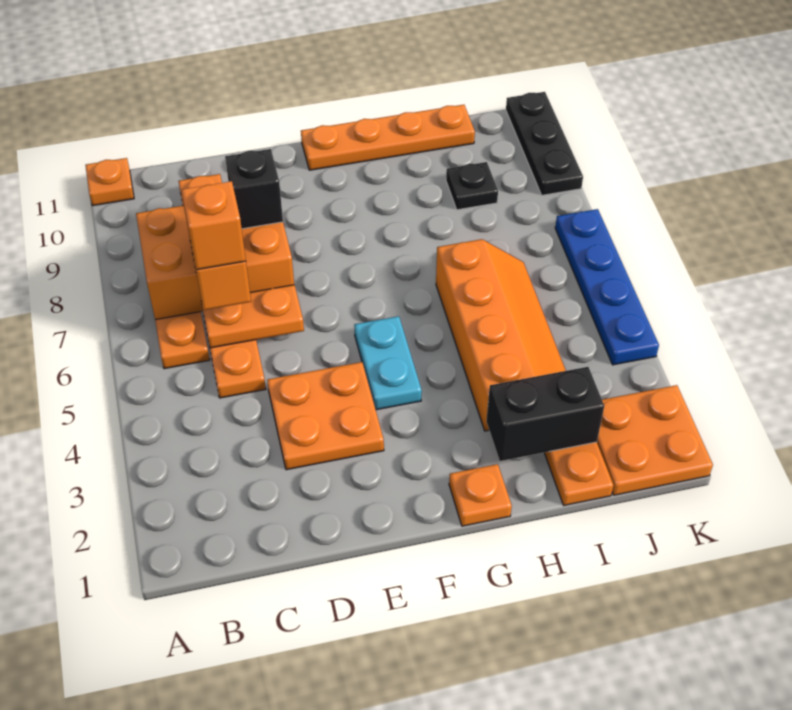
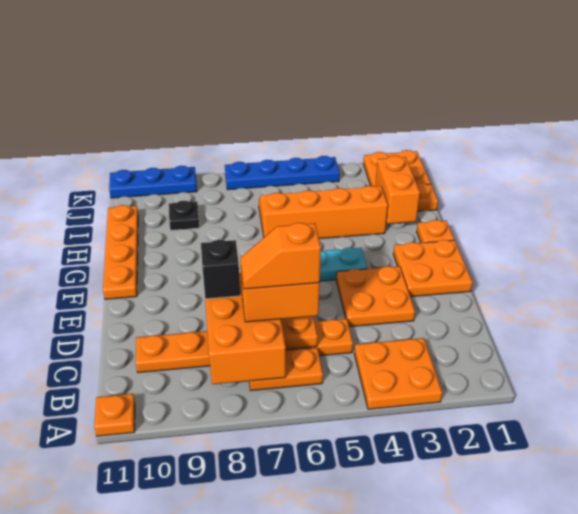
none -> orange 2x2 plate [354,338,442,409]
none -> orange 2x2 plate [393,240,473,297]
black 1x2 brick [486,367,604,461] -> orange 1x2 brick [375,156,420,224]
black 1x3 plate [506,92,583,195] -> blue 1x3 plate [109,166,197,198]

